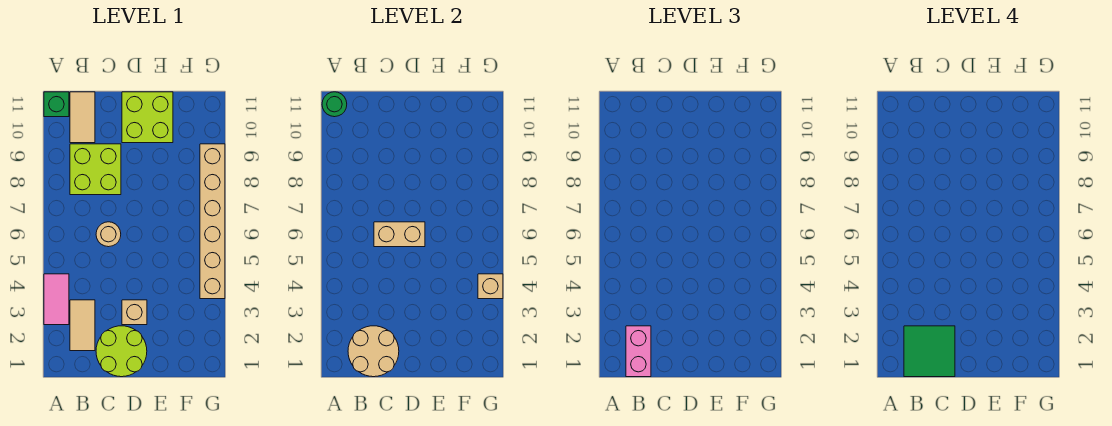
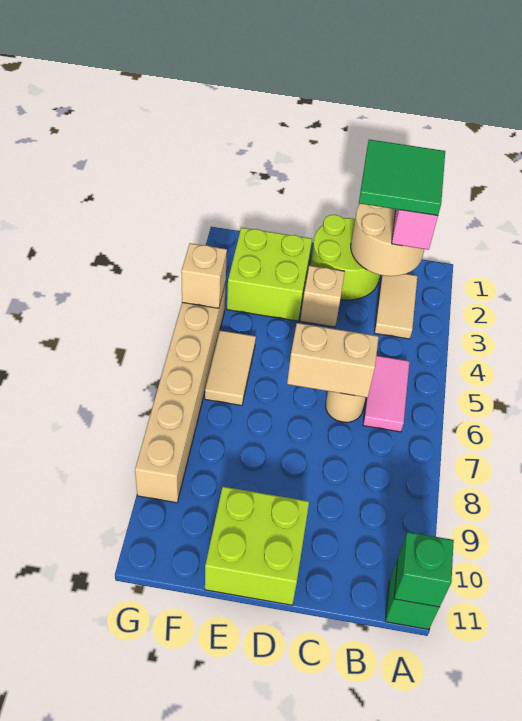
pink 1x2 tile [44,274,69,325] -> pink 1x2 tile moved to [363,356,409,432]
green 1x1 round brick [322,92,347,117] -> green 1x1 brick [394,532,454,607]
lime 2x2 brick [70,144,121,195] -> lime 2x2 brick moved to [227,228,312,321]
tan 1x2 tile [70,92,95,143] -> tan 1x2 tile moved to [205,330,256,406]

